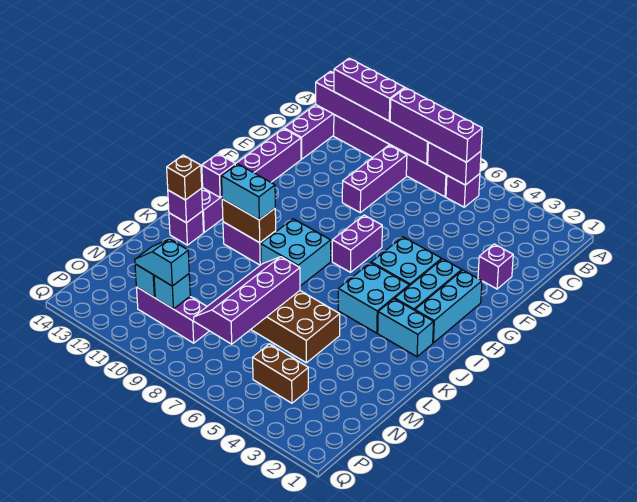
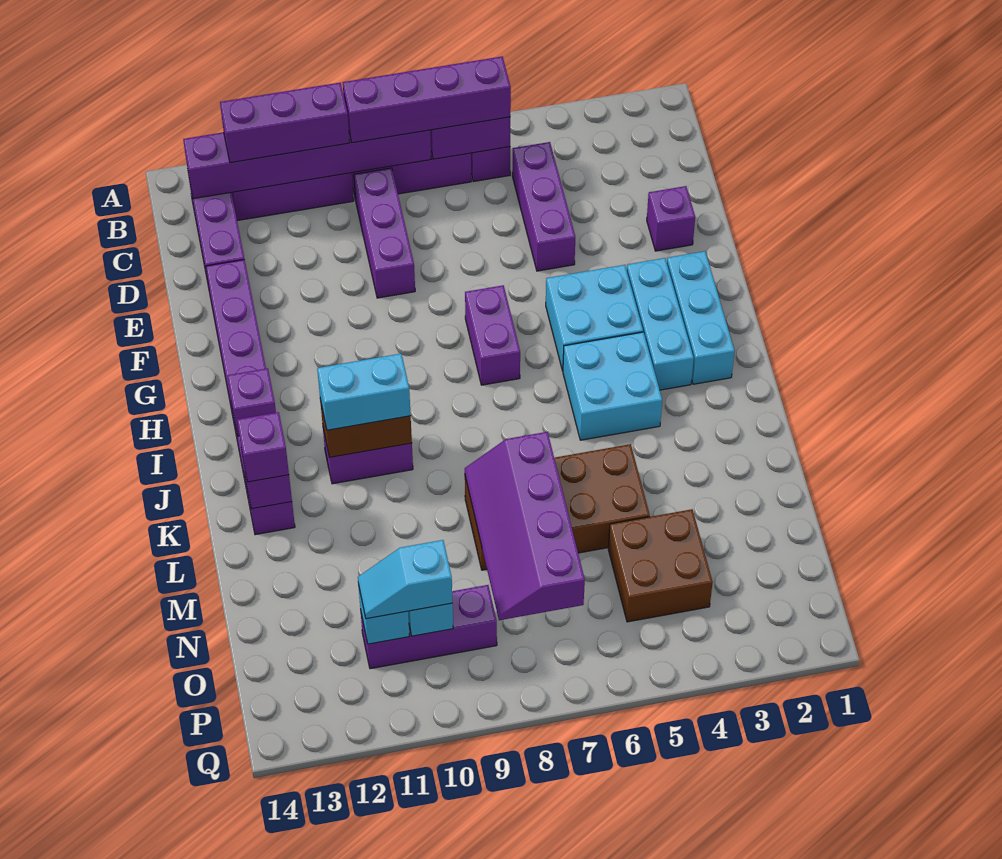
none -> purple 1x3 brick [512,142,575,271]
cyan 2x2 brick [261,219,331,286] -> none
cyan 1x2 brick [378,299,434,357] -> none
brown 1x1 brick [167,155,202,200] -> purple 1x1 brick [237,412,289,482]
brown 1x2 brick [253,344,308,403] -> brown 2x2 brick [608,509,713,622]

